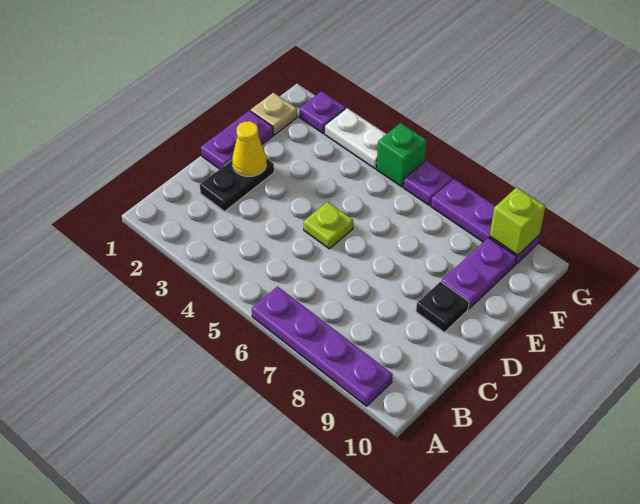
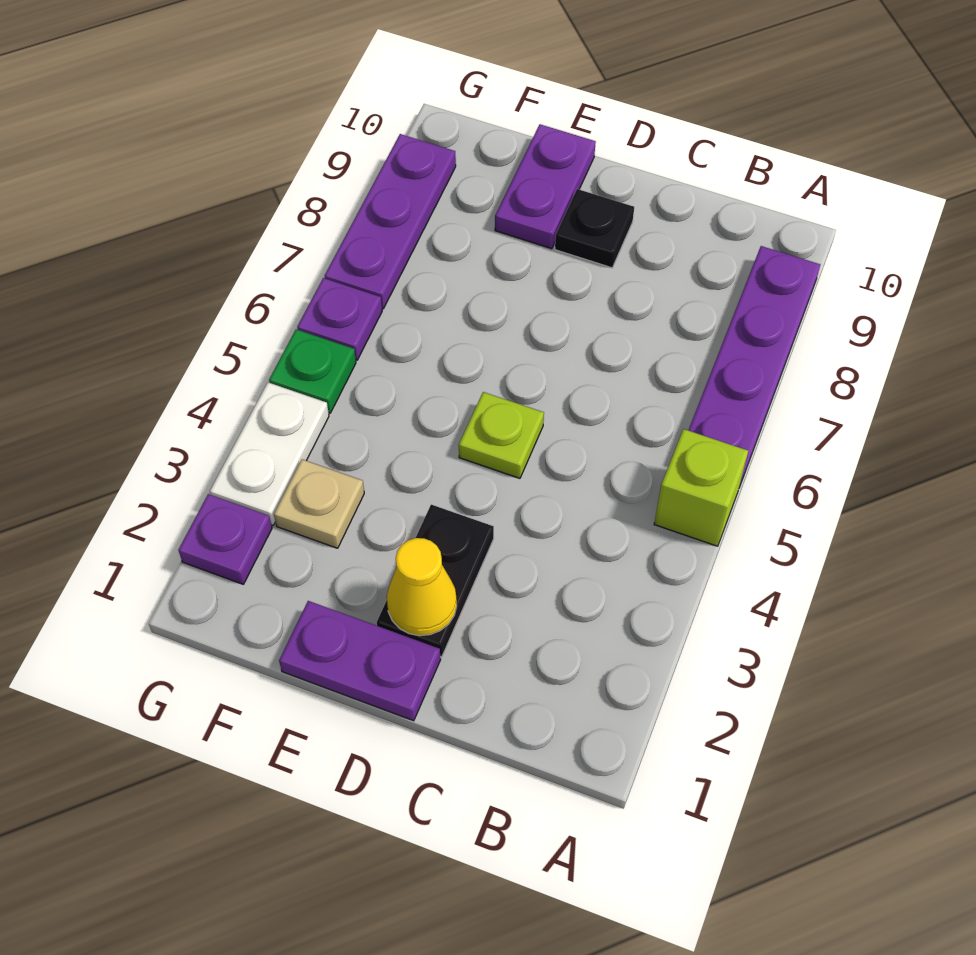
black 1x2 plate [200,158,274,211] -> black 1x2 plate turned to [377,505,494,657]
purple 1x2 plate [442,238,517,309] -> purple 1x2 plate turned to [495,124,596,249]
tan 1x1 plate [251,93,297,135] -> tan 1x1 plate moved to [274,459,364,548]
green 1x1 brick [377,123,427,187] -> green 1x1 plate [269,329,356,413]
lime 1x1 brick [490,187,546,255] -> lime 1x1 brick moved to [654,429,748,546]

